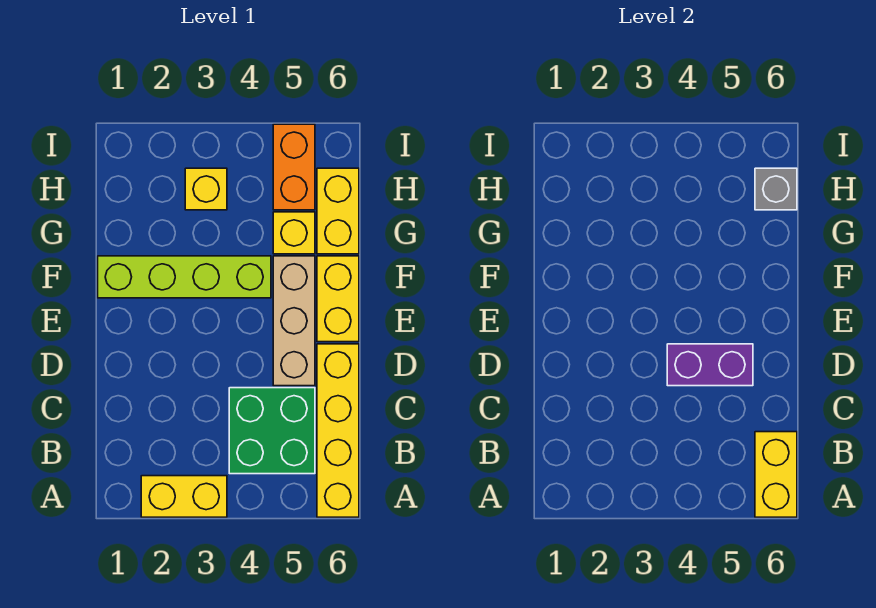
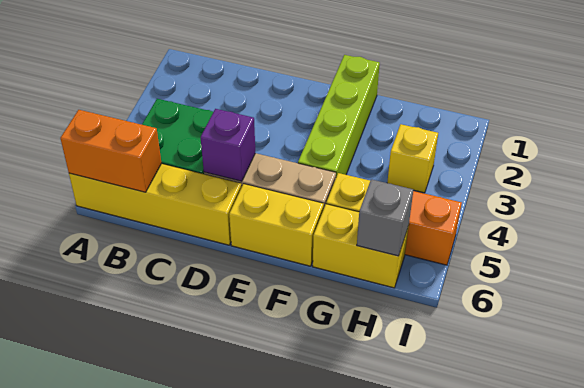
yellow 1x2 brick [141,476,227,517] -> none
yellow 1x2 brick [755,432,797,517] -> orange 1x2 brick [60,110,162,192]
purple 1x2 brick [667,344,753,386] -> purple 1x1 brick [201,109,255,181]

